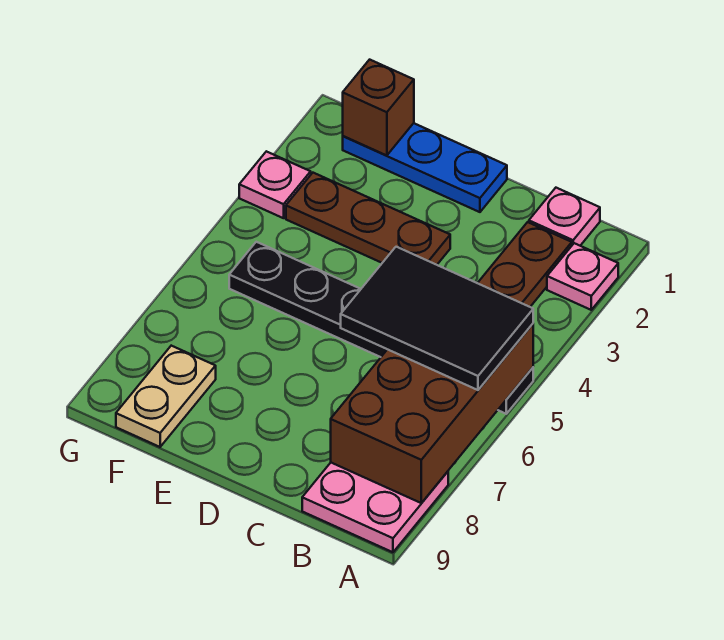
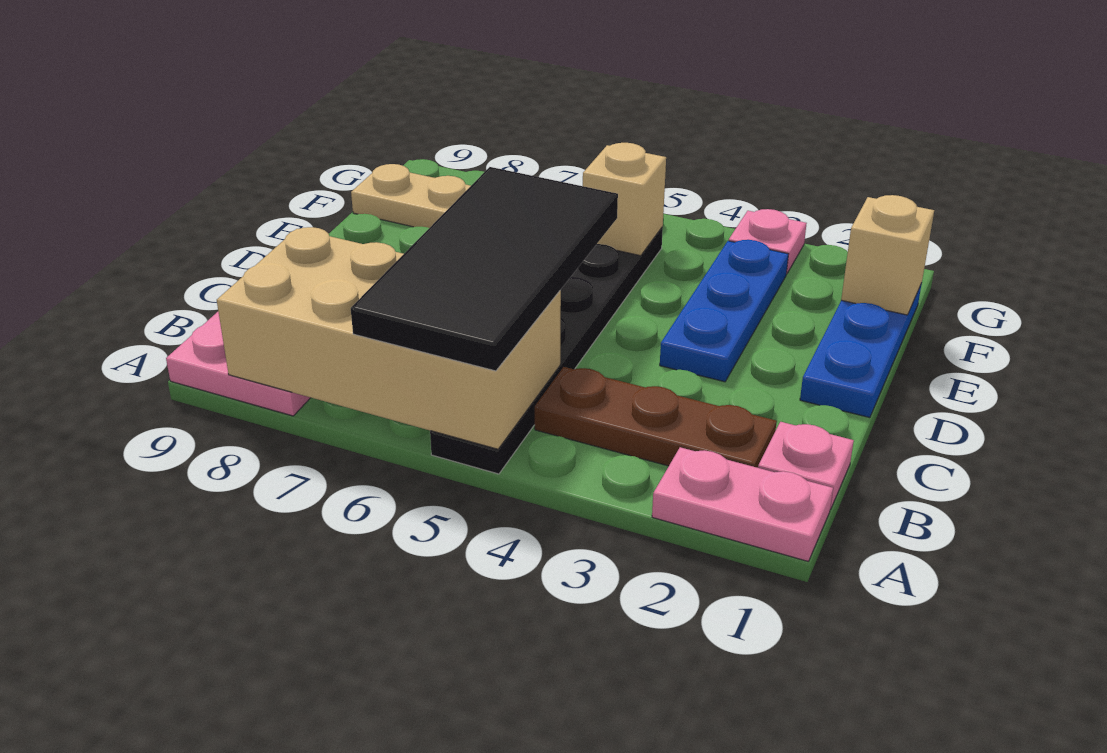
pink 1x1 plate [547,243,618,310] -> pink 1x2 plate [652,447,833,561]
brown 2x4 brick [331,324,533,503] -> tan 2x4 brick [217,227,561,449]
black 2x3 tile [341,247,533,390] -> black 2x4 tile [351,167,618,371]
brown 1x3 plate [286,173,450,265] -> blue 1x3 plate [660,240,788,382]
brown 1x1 brick [343,60,414,156] -> tan 1x1 brick [841,195,934,315]
none -> tan 1x1 brick [583,143,666,256]

